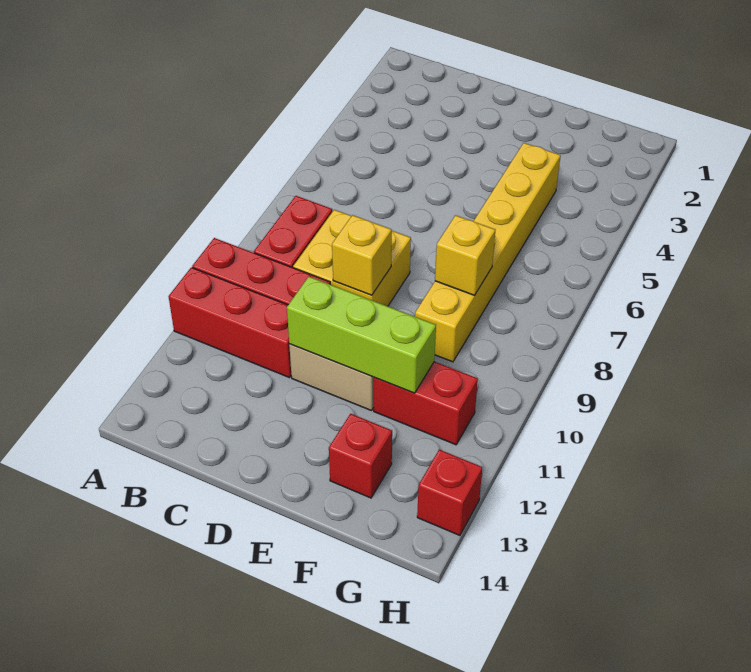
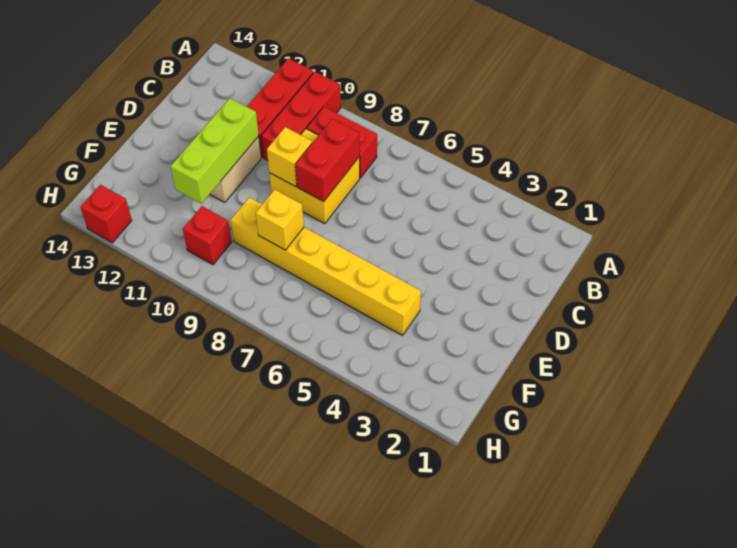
red 1x2 brick [374,362,478,445] -> red 1x2 brick moved to [295,119,360,202]
red 1x1 brick [329,414,392,498] -> red 1x1 brick moved to [183,206,232,265]

